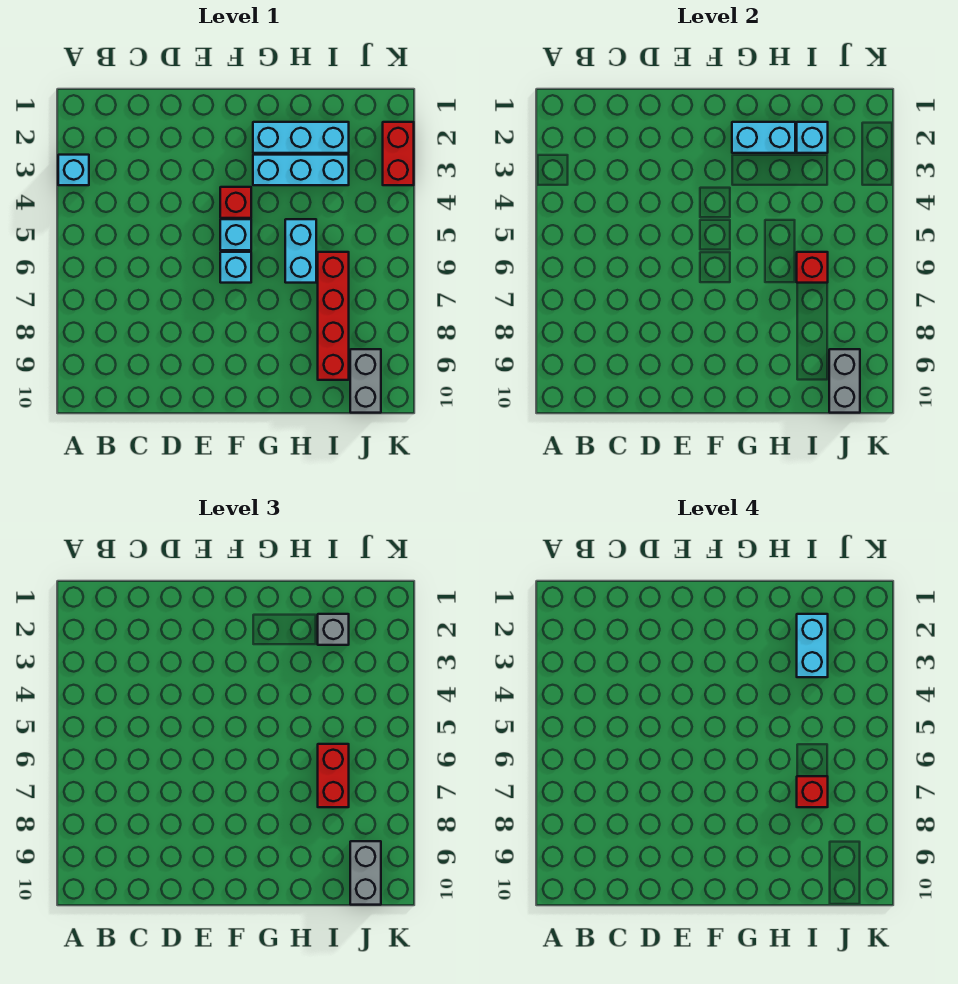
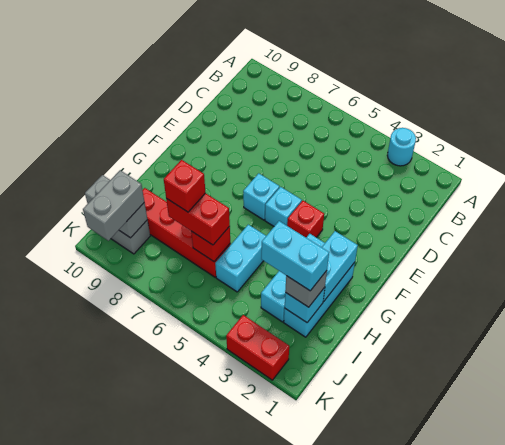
cyan 1x1 brick [58,155,89,185] -> cyan 1x1 round brick [387,128,416,166]
cyan 1x2 brick [285,219,316,283] -> cyan 1x2 brick turned to [215,225,266,292]
grey 1x2 brick [350,841,381,905] -> grey 1x2 brick turned to [83,170,144,241]

